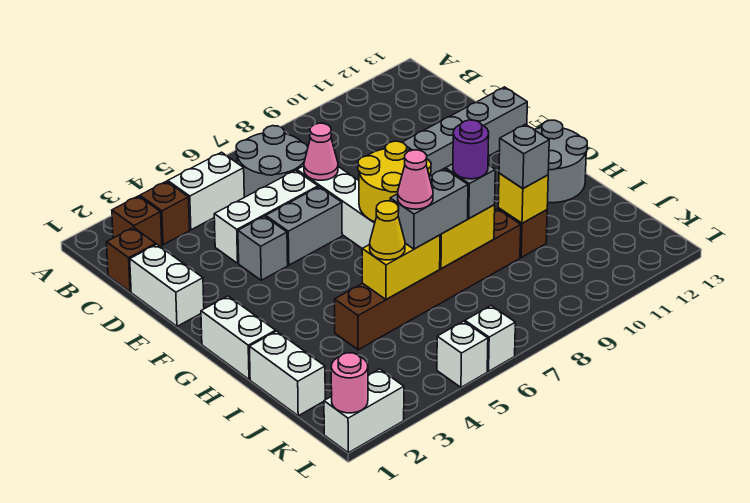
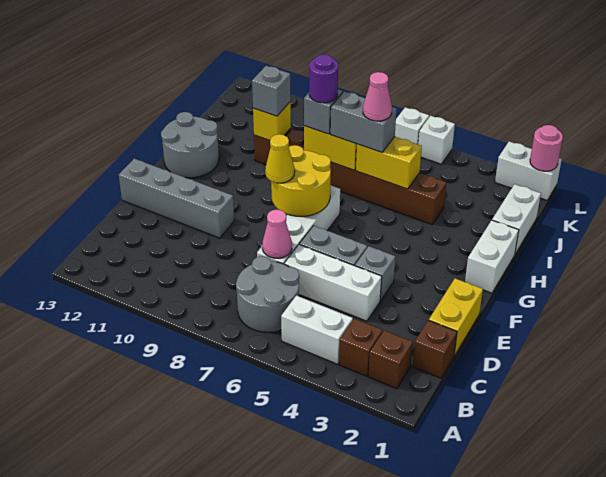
white 1x2 brick [130,244,204,326] -> yellow 1x2 brick [429,279,483,356]
yellow 1x1 cone [370,201,405,260] -> yellow 1x1 cone moved to [265,134,295,183]

